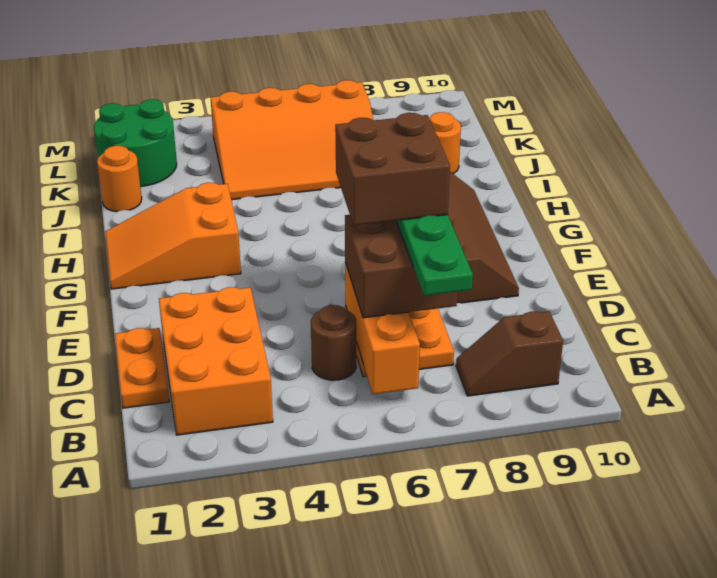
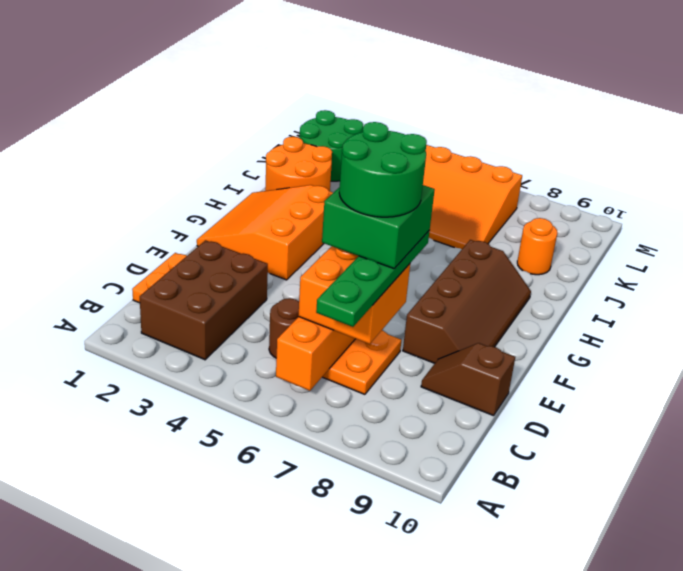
orange 2x3 brick [159,287,273,435] -> brown 2x3 brick [140,240,268,360]
brown 1x2 slope [456,312,563,396] -> brown 1x2 slope moved to [421,343,515,416]
brown 2x2 brick [345,215,457,318] -> orange 2x2 brick [298,246,410,344]
brown 2x2 brick [335,113,450,225] -> green 2x2 brick [322,185,435,269]
none -> green 2x2 round brick [339,122,427,217]
orange 2x3 slope [105,183,241,289] -> orange 3x3 slope [197,185,333,280]
orange 1x1 round brick [97,146,142,212] -> orange 2x2 round brick [265,137,332,191]

